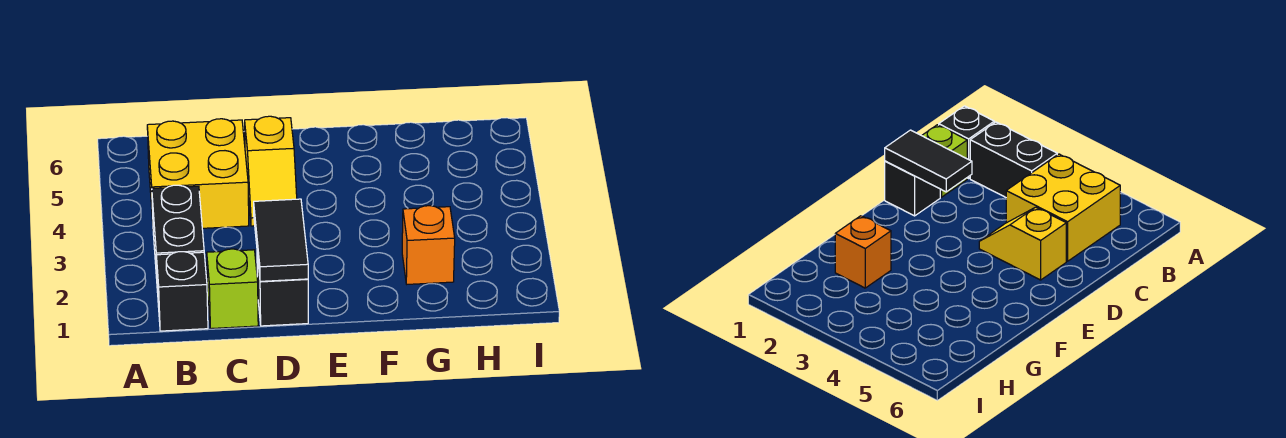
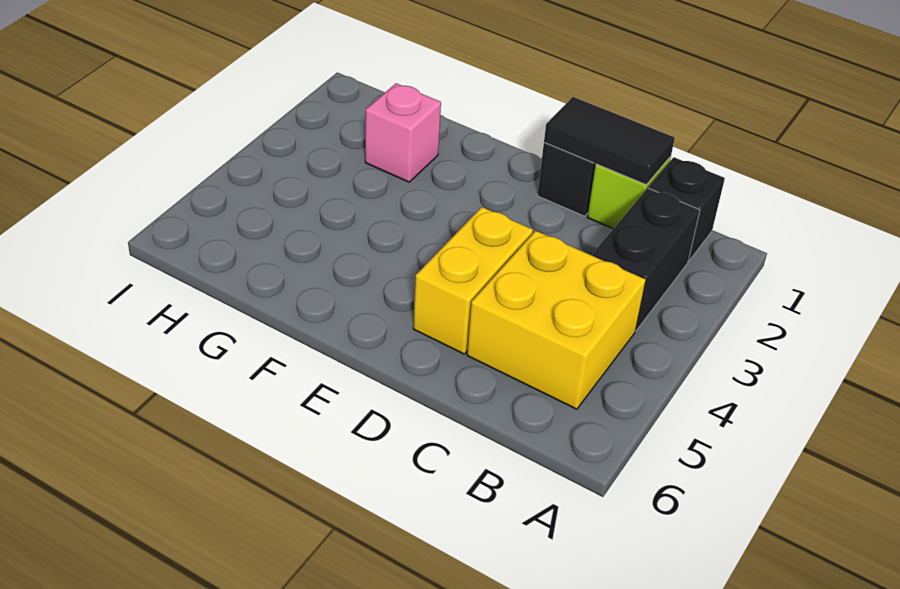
black 1x2 tile [254,199,308,281] -> black 1x2 tile turned to [544,97,675,184]
yellow 1x2 slope [245,116,297,226] -> yellow 1x2 brick [413,207,533,354]
orange 1x1 brick [402,206,455,284] -> pink 1x1 brick [365,83,441,182]

